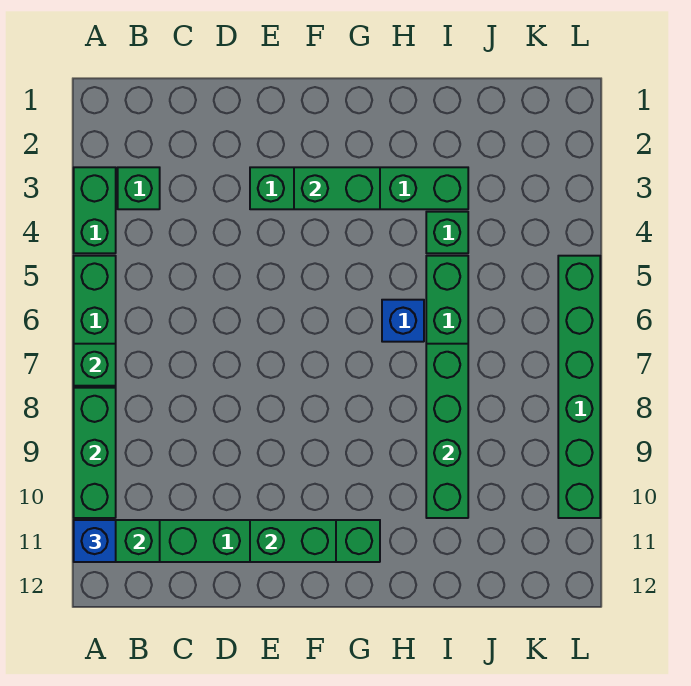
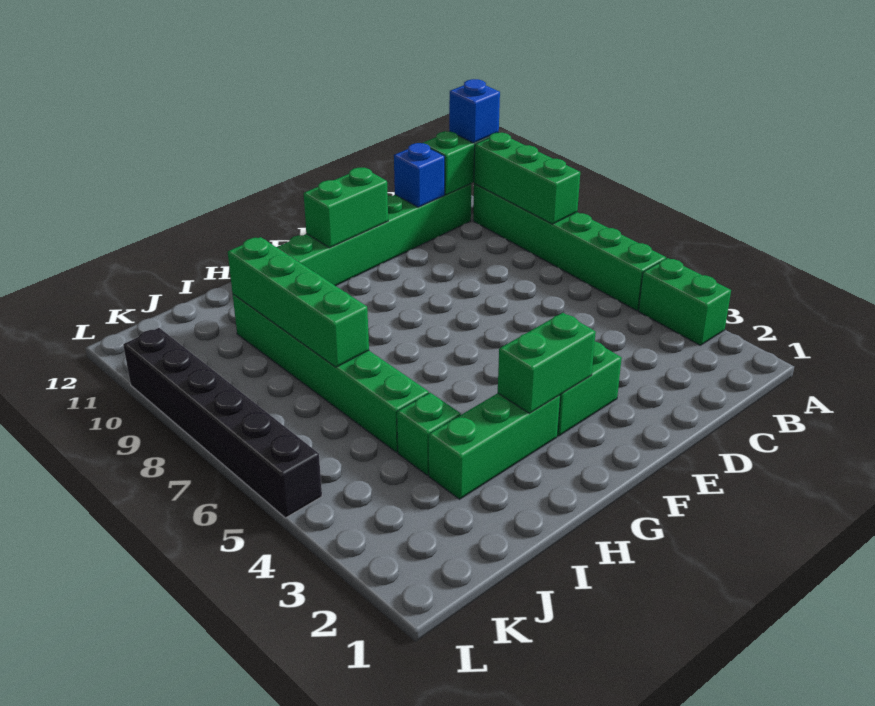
green 1x1 brick [74,344,116,386] -> none
green 1x1 brick [118,167,160,209] -> none
blue 1x1 brick [382,300,424,342] -> blue 1x1 brick moved to [394,143,445,207]
green 1x6 brick [558,256,600,518] -> black 1x6 brick [123,328,322,518]

